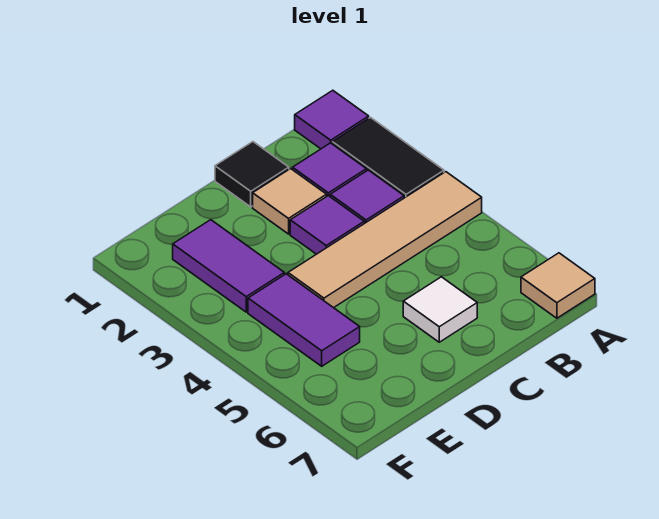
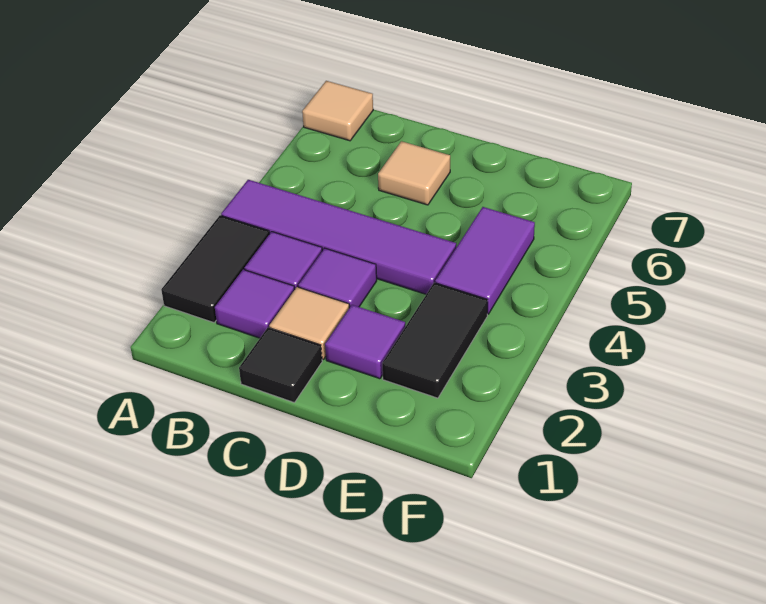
purple 1x1 tile [295,90,369,149] -> purple 1x1 tile moved to [325,305,405,379]
tan 1x4 tile [288,172,482,308] -> purple 1x4 tile [221,180,456,294]
white 1x1 tile [403,277,477,342] -> tan 1x1 tile [378,141,450,205]
purple 1x2 tile [173,220,284,312] -> black 1x2 tile [382,283,488,398]

